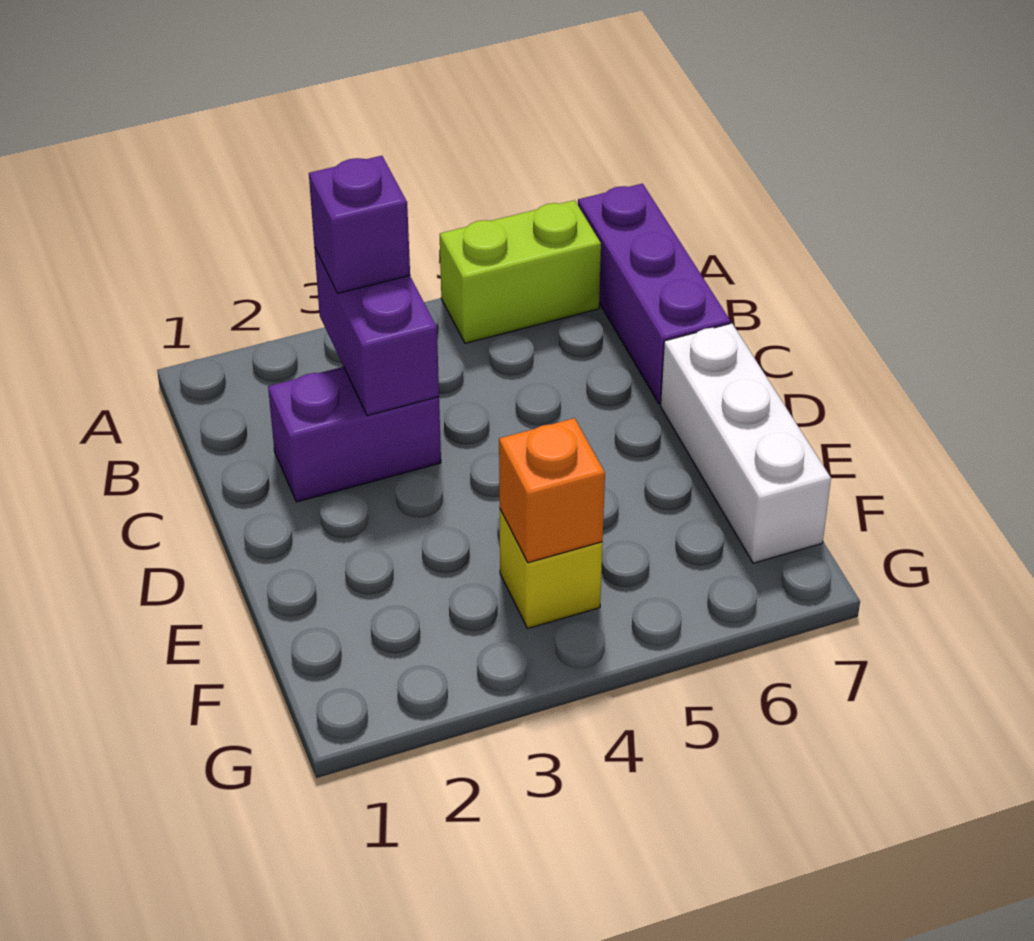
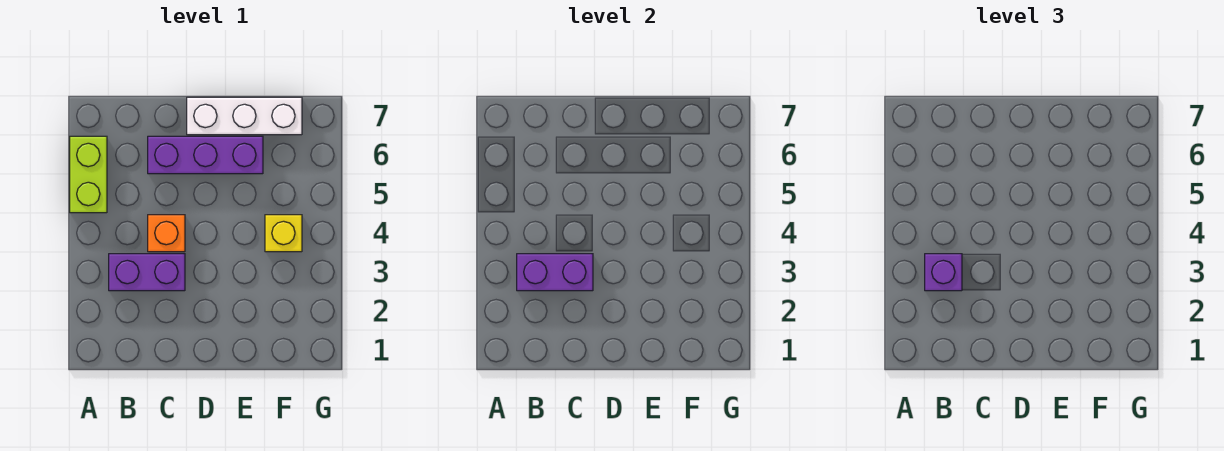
purple 1x3 brick [578,184,731,404] -> purple 1x3 brick moved to [148,136,263,174]
purple 1x2 brick [268,367,441,502] -> purple 1x2 brick turned to [109,254,185,291]
orange 1x1 brick [499,418,605,563] -> orange 1x1 brick moved to [148,215,185,252]

